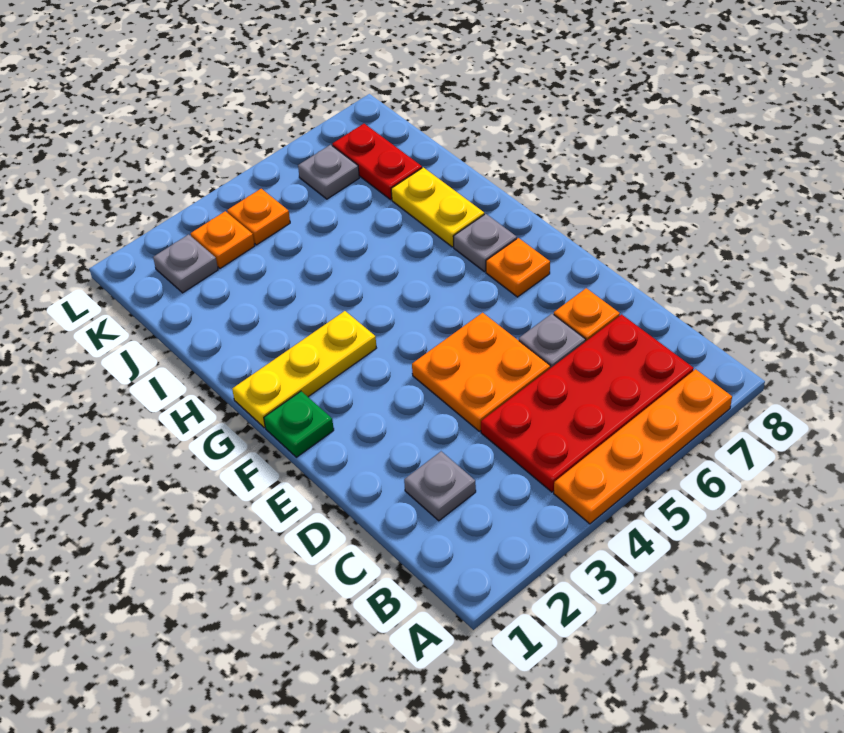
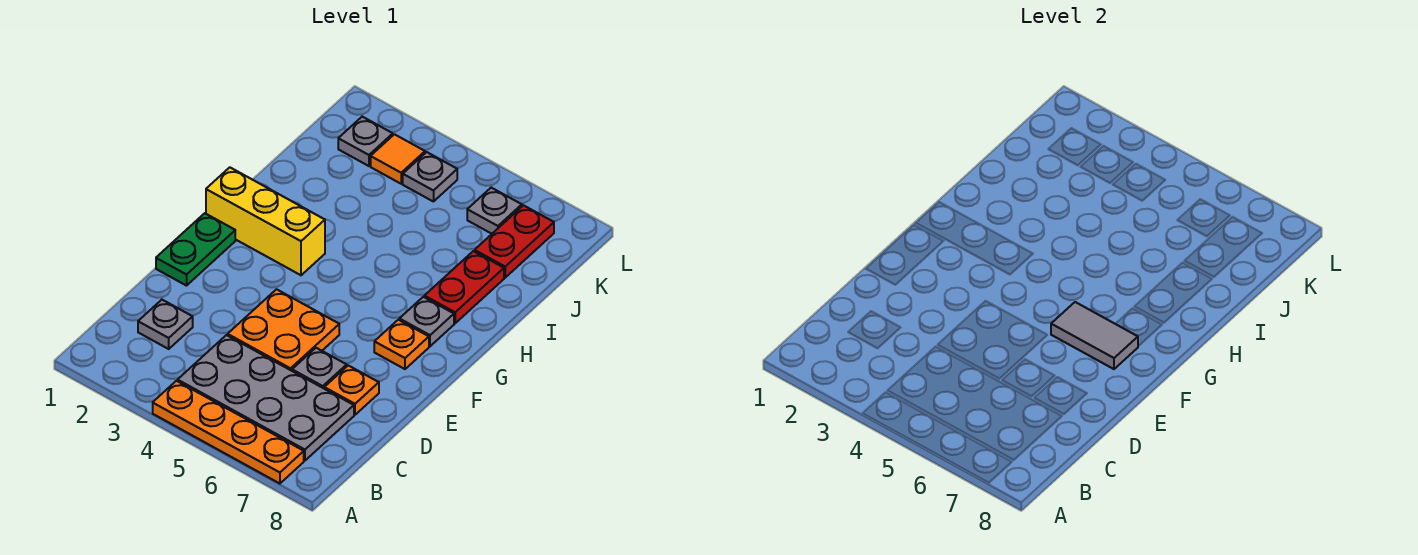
red 2x4 plate [481,314,694,492] -> grey 2x4 plate [178,335,354,461]
green 1x1 plate [264,391,334,457] -> green 1x2 plate [156,213,235,286]
none -> grey 1x2 tile [1051,302,1138,369]
yellow 1x3 plate [232,311,376,428] -> yellow 1x3 brick [206,167,325,275]
yellow 1x2 plate [391,167,484,247] -> red 1x2 plate [424,251,504,323]
orange 1x1 plate [191,211,255,268] -> orange 1x1 tile [371,134,425,184]
orange 1x1 plate [227,189,290,245] -> grey 1x1 plate [403,152,457,202]

